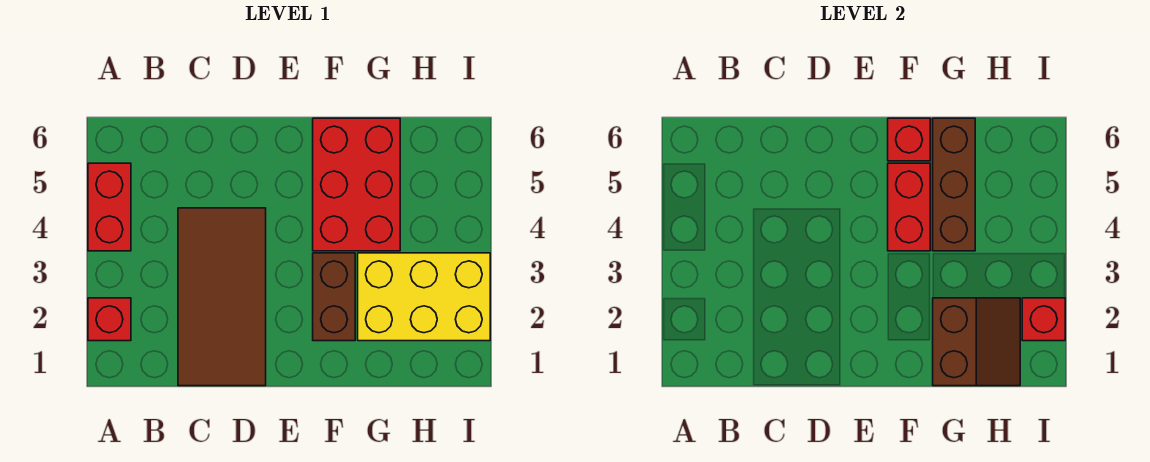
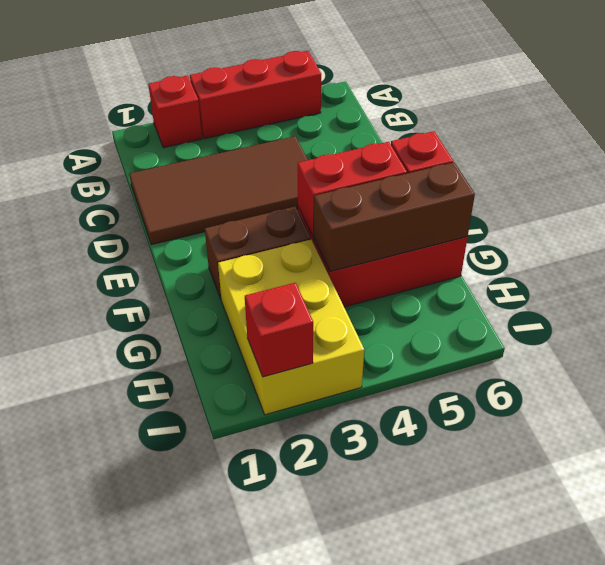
red 1x2 brick [88,163,131,251] -> red 1x3 brick [190,51,321,139]
brown 2x2 slope [933,298,1020,386] -> none

